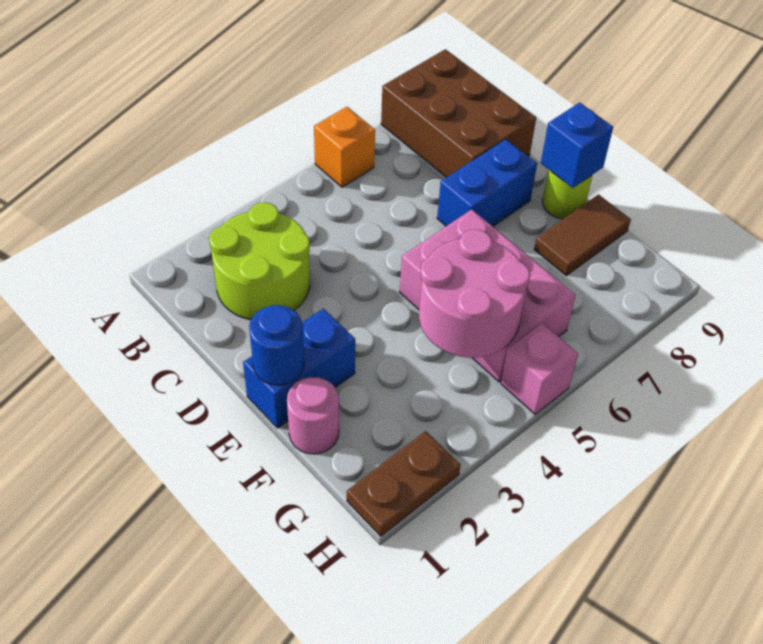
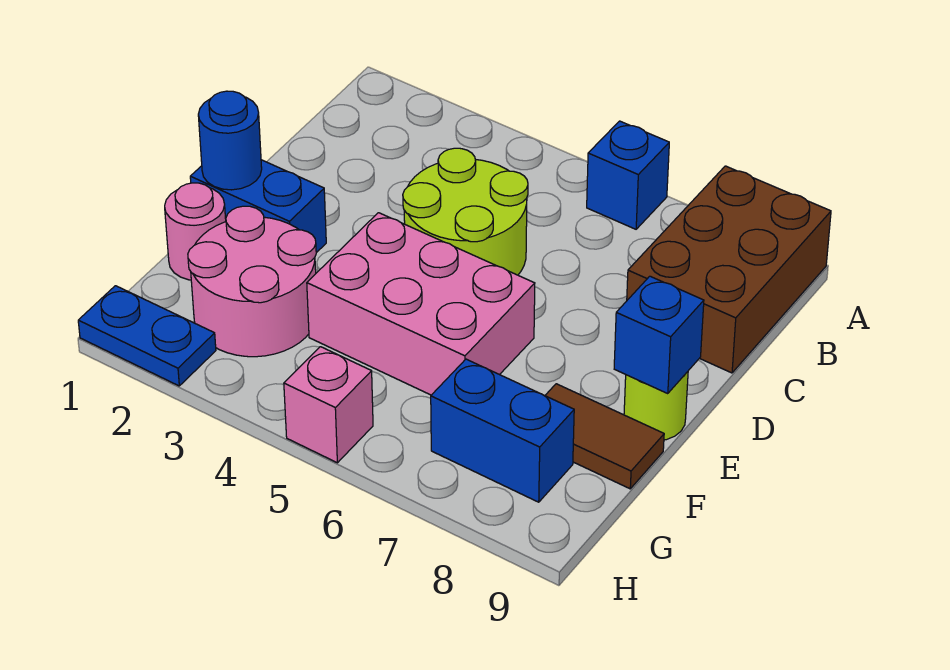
orange 1x1 brick [314,107,375,187] -> blue 1x1 brick [587,121,669,229]
lime 2x2 round brick [209,202,310,320] -> lime 2x2 round brick moved to [403,148,528,275]
blue 1x2 brick [437,140,537,226] -> blue 1x2 brick moved to [431,359,574,502]
pink 2x3 brick [400,210,576,382] -> pink 2x3 brick turned to [307,213,535,395]
pink 2x2 round brick [419,229,530,358] -> pink 2x2 round brick moved to [188,206,316,357]
brown 1x2 plate [347,431,461,536] -> blue 1x2 plate [78,286,216,386]

